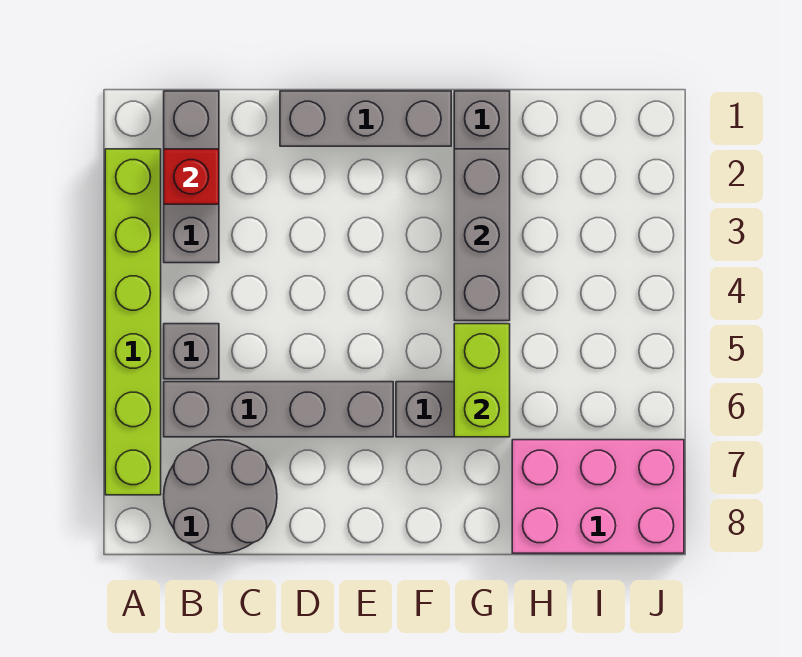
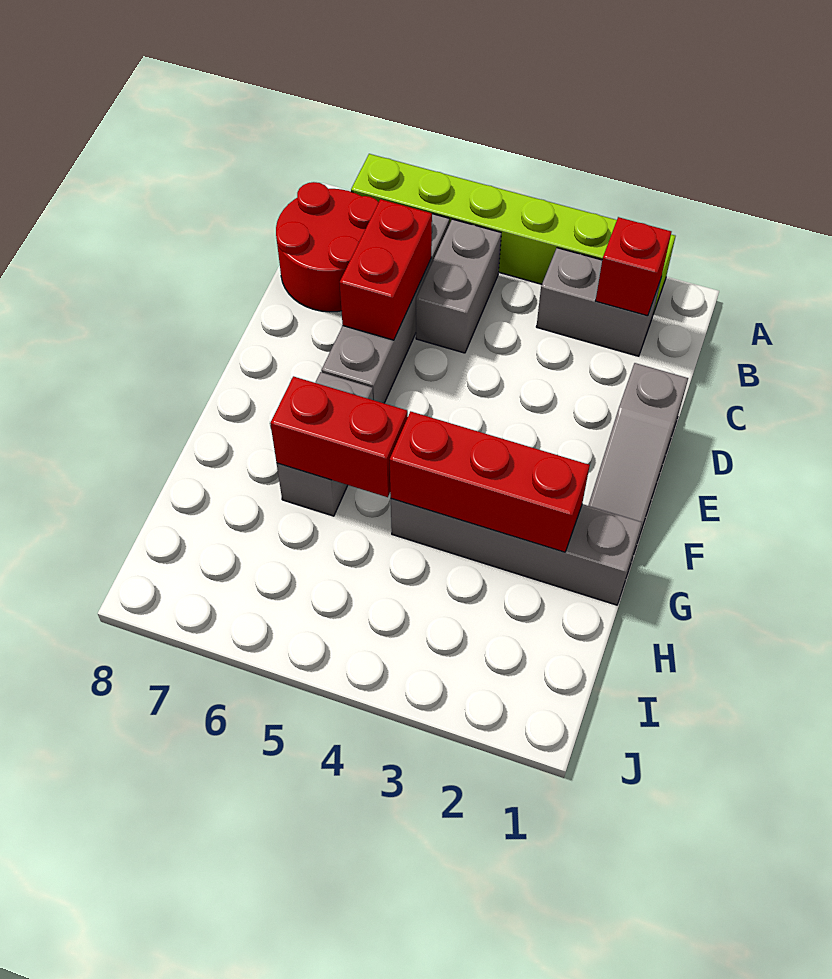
grey 1x3 brick [164,91,219,263] -> grey 1x2 brick [536,248,661,356]
grey 1x1 brick [164,324,219,379] -> grey 1x2 brick [416,219,501,353]
grey 2x2 round brick [164,440,277,553] -> red 2x2 round brick [276,182,379,312]
none -> red 1x2 brick [340,199,432,340]
grey 1x3 brick [280,91,451,146] -> grey 1x3 slope [588,363,688,548]
grey 1x3 brick [454,149,510,321] -> red 1x3 brick [390,411,590,552]
lime 1x2 brick [454,324,510,437] -> red 1x2 brick [270,376,408,497]
pink 2x3 brick [512,440,684,553] -> none

